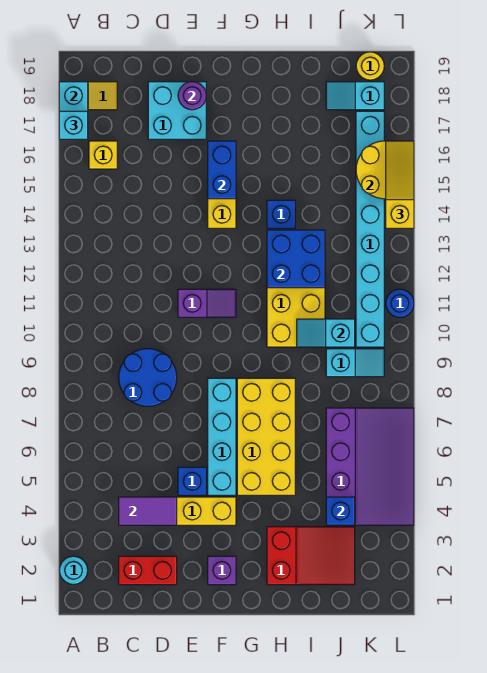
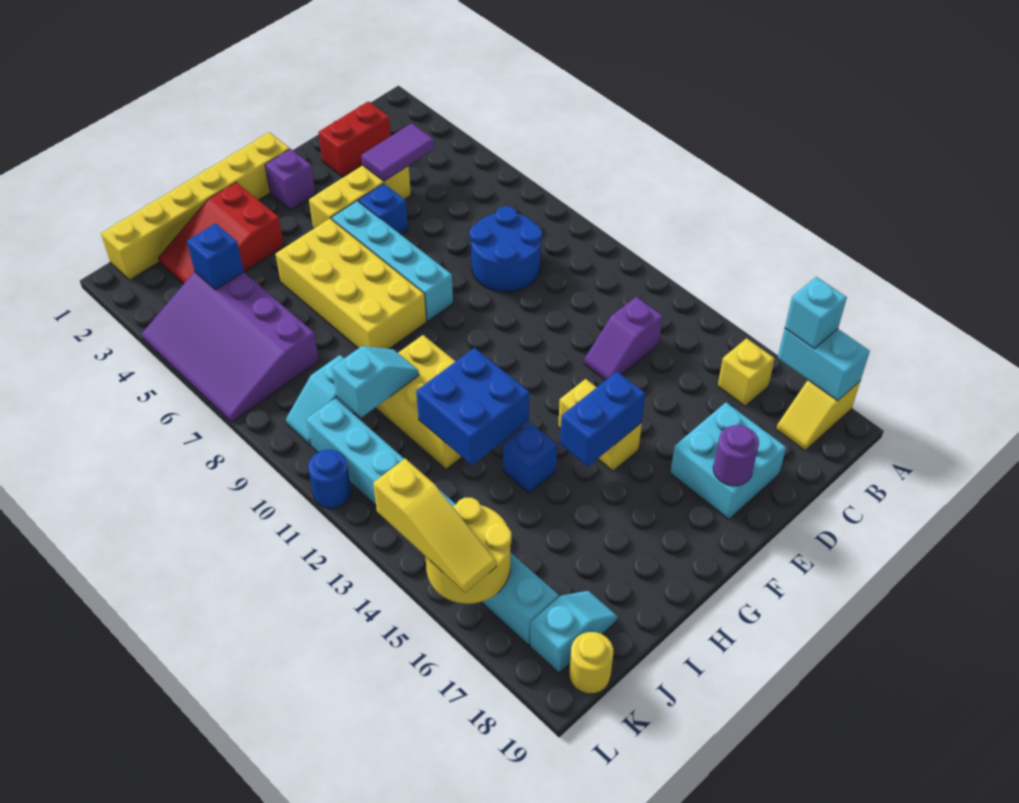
cyan 1x1 round brick [59,556,88,584] -> none
purple 1x2 slope [178,289,236,317] -> purple 1x2 slope moved to [584,297,663,380]
none -> yellow 1x6 brick [101,132,290,280]
blue 1x2 brick [208,141,236,199] -> blue 1x2 brick turned to [560,372,645,467]

